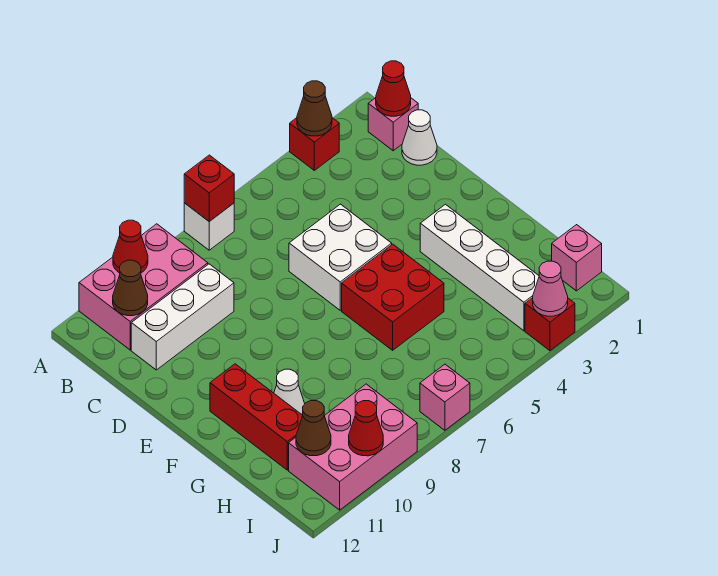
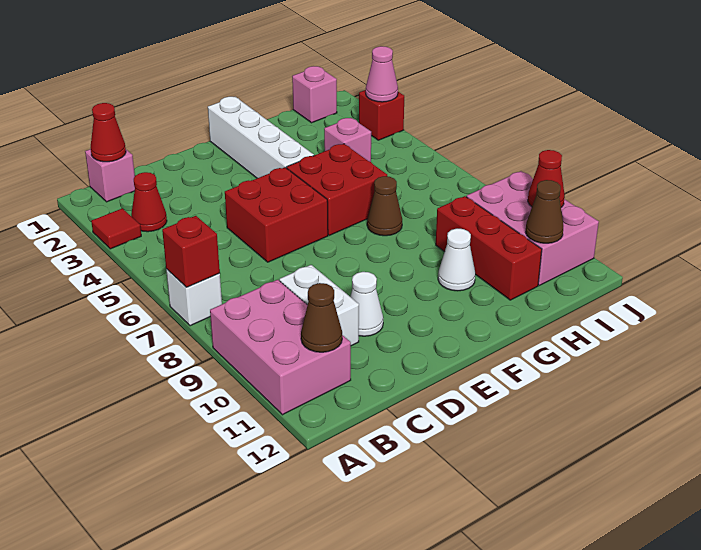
red 1x1 brick [290,118,339,170] -> red 1x1 tile [91,208,141,249]
brown 1x1 cone [297,81,332,136] -> brown 1x1 cone moved to [367,176,402,236]
red 1x1 cone [113,220,148,273] -> red 1x1 cone moved to [131,172,167,232]
white 1x1 cone [402,110,437,165] -> white 1x1 cone moved to [350,272,383,336]
white 1x3 brick [131,264,234,370] -> white 1x2 brick [279,265,359,346]
white 2x2 brick [289,204,392,310] -> red 2x2 brick [225,167,328,262]
white 1x4 brick [420,204,539,331] -> white 1x4 brick turned to [208,97,314,178]
red 1x3 brick [210,364,303,470] -> red 1x3 brick turned to [436,196,542,300]
pink 1x1 brick [420,364,470,430] -> pink 1x1 brick moved to [324,118,371,162]

